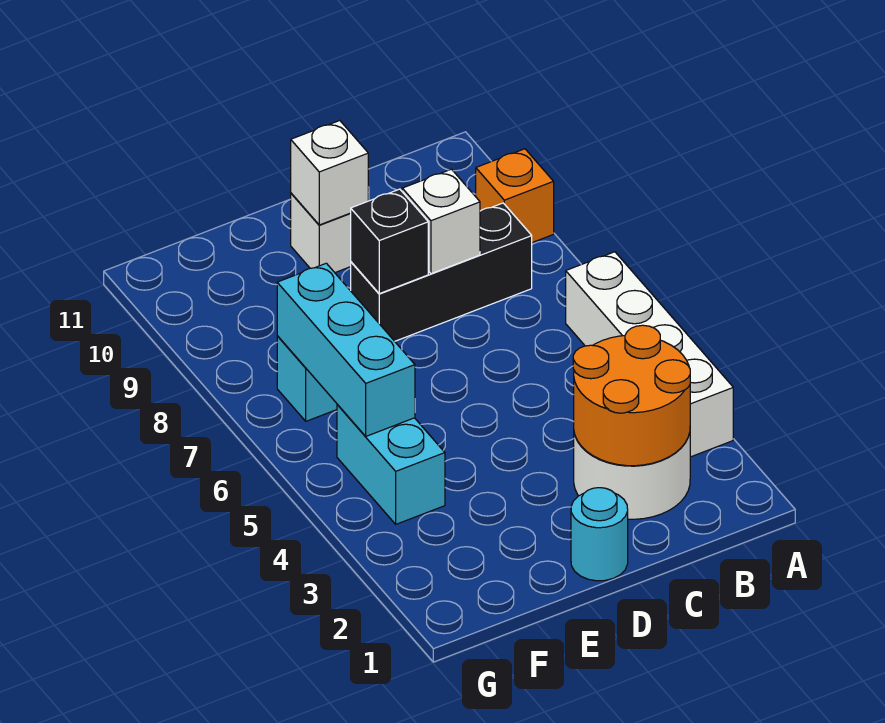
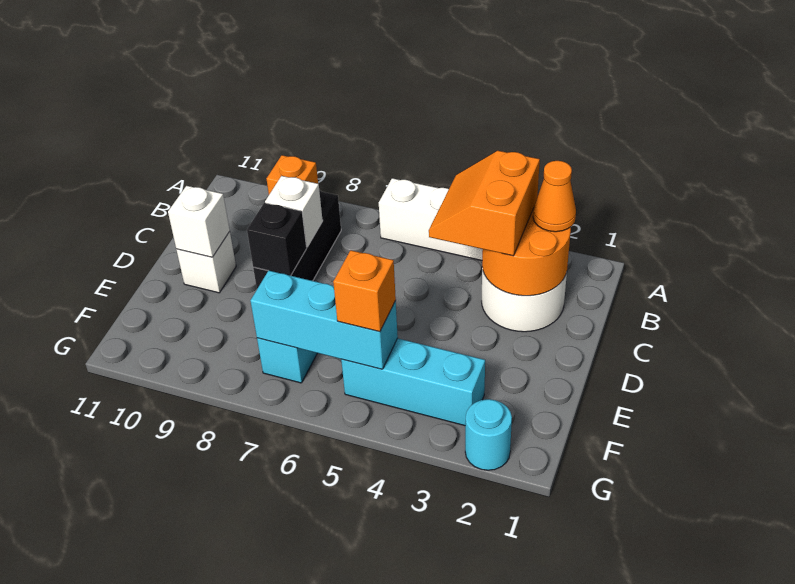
none -> orange 1x1 cone [533,161,576,232]
none -> orange 2x2 slope [429,151,540,256]
cyan 1x1 round brick [571,488,628,581] -> cyan 1x1 round brick moved to [465,399,512,470]
cyan 1x2 brick [337,404,445,524] -> cyan 1x3 brick [341,338,485,426]
none -> orange 1x1 brick [333,250,396,332]

